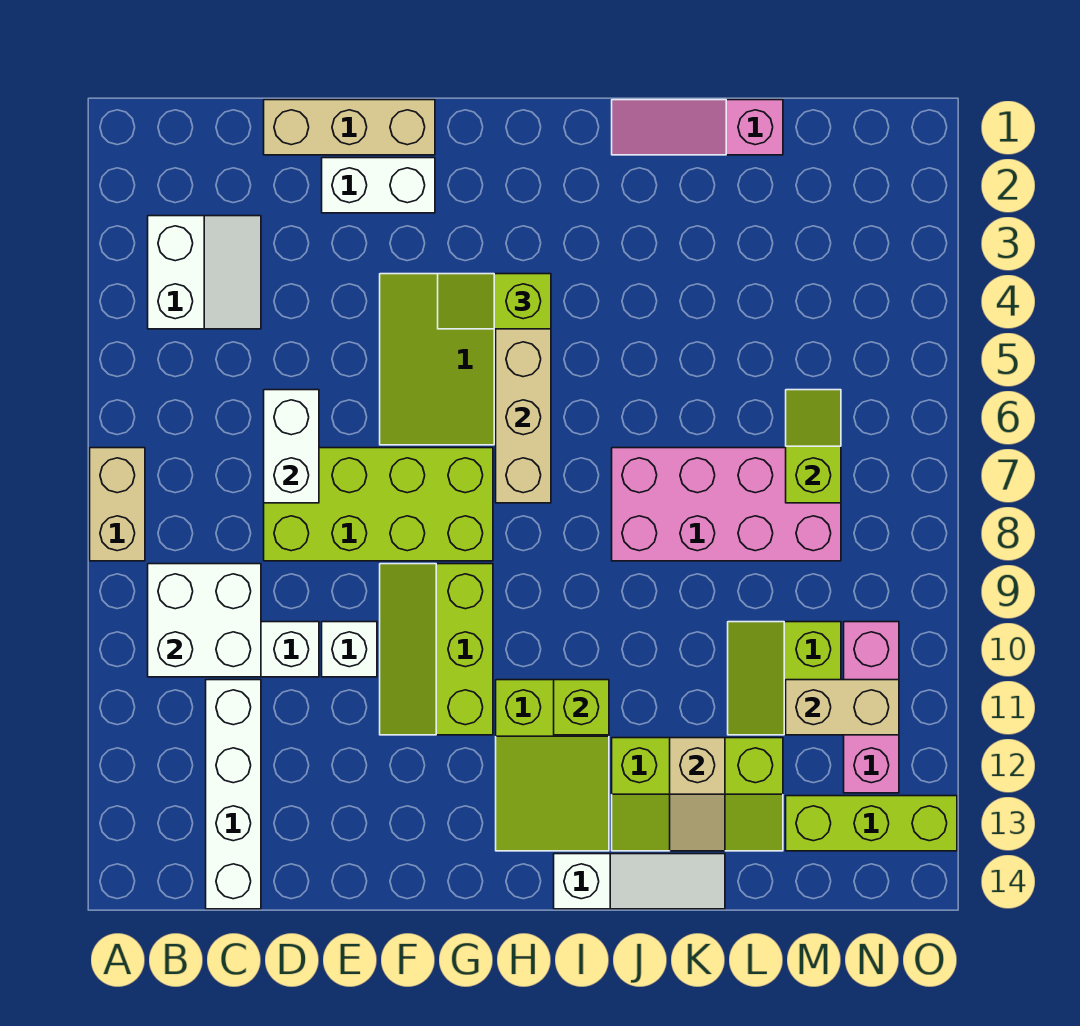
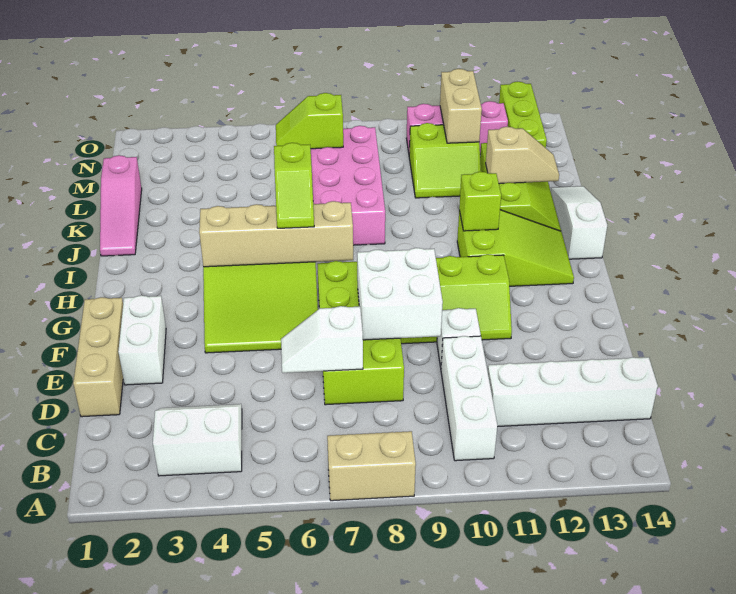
white 2x2 brick [148,564,261,677] -> white 2x2 brick moved to [357,248,443,340]
white 1x2 brick [264,390,319,503] -> white 1x2 slope [281,306,363,373]
lime 1x2 slope [438,274,551,329] -> lime 1x2 slope moved to [274,143,314,228]

